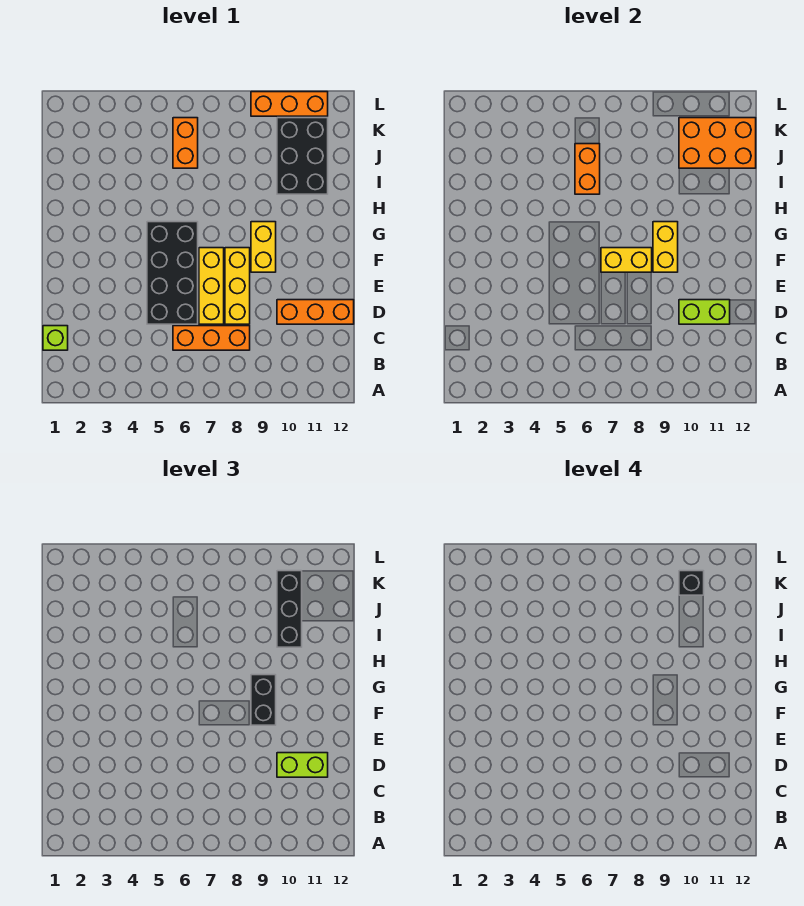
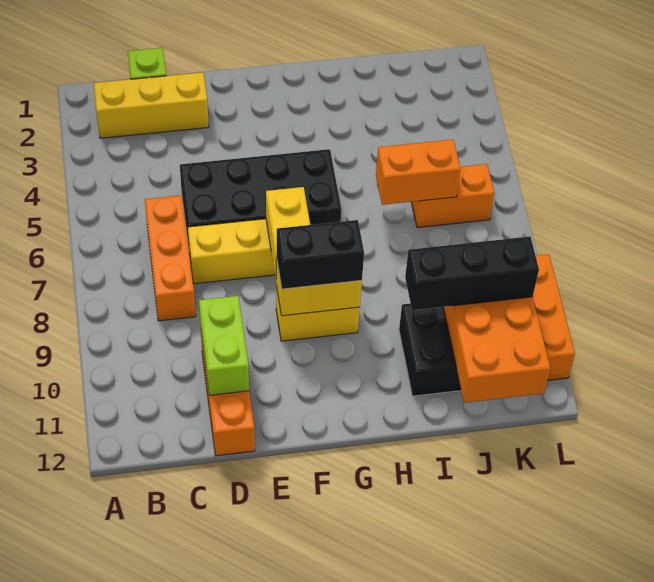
yellow 1x3 brick [225,248,250,324] -> yellow 1x3 brick moved to [94,73,209,138]
lime 1x2 brick [277,753,328,777] -> none
black 1x1 brick [679,571,704,595] -> none

